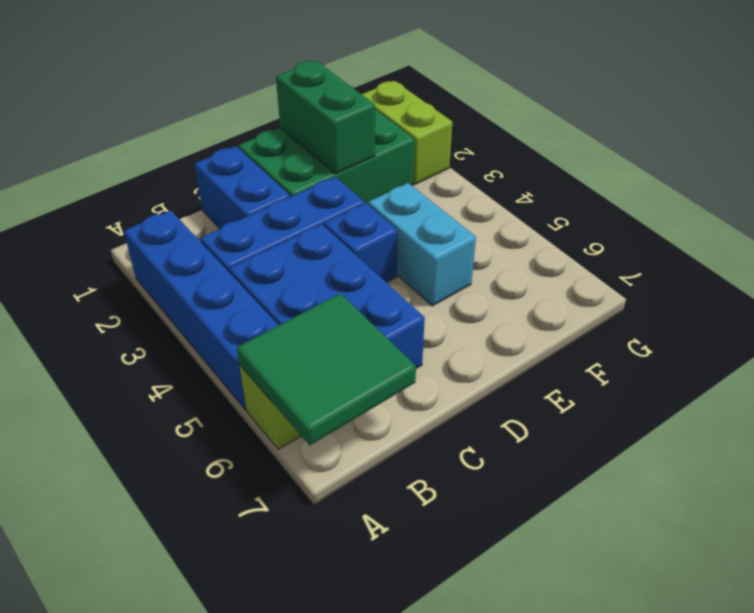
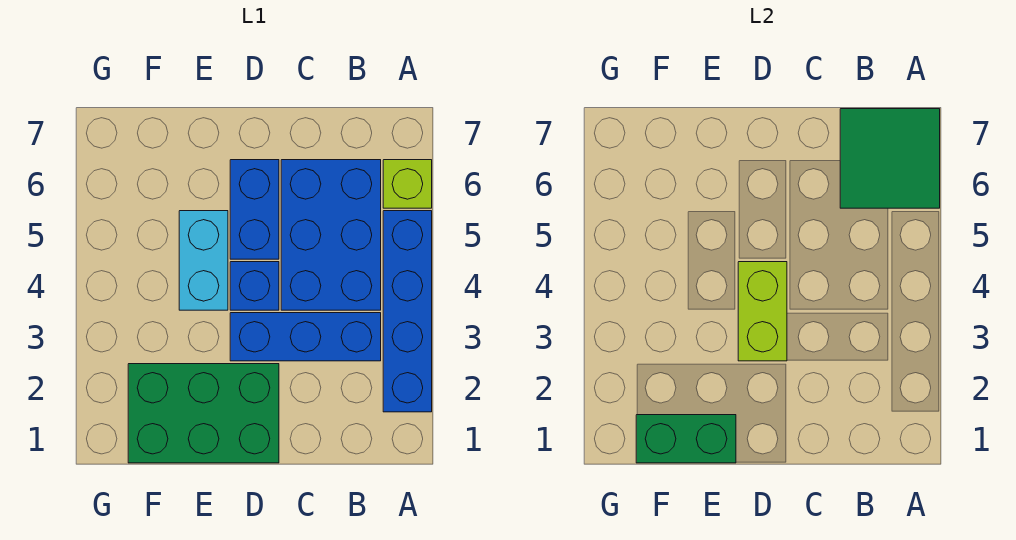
blue 1x2 brick [194,146,290,228] -> blue 1x2 brick moved to [230,160,279,259]
green 1x2 brick [276,61,375,174] -> green 1x2 brick turned to [636,415,736,463]
lime 1x2 brick [362,81,452,184] -> lime 1x2 brick moved to [738,262,787,361]

